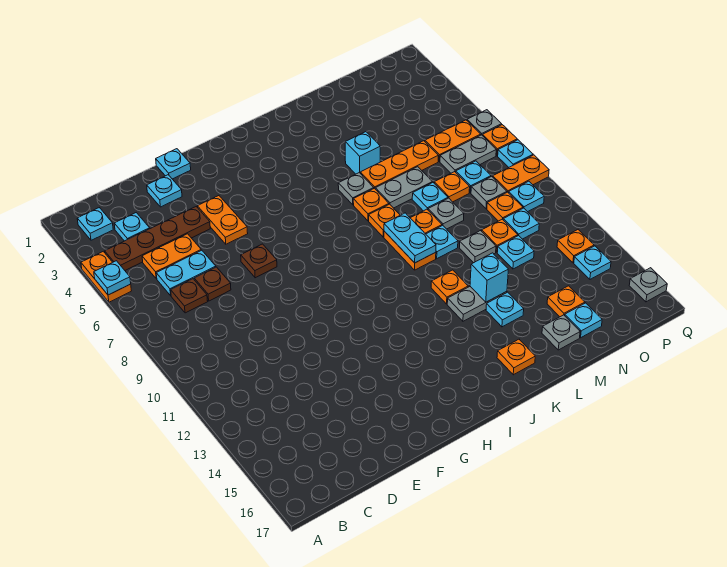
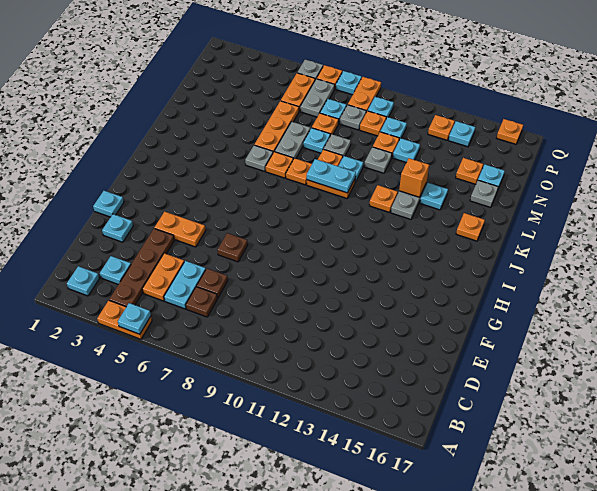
cyan 1x1 brick [345,132,380,174] -> none
cyan 1x1 brick [470,253,508,302] -> orange 1x1 brick [399,158,429,197]
grey 1x1 plate [629,268,667,302] -> orange 1x1 plate [497,119,523,144]

